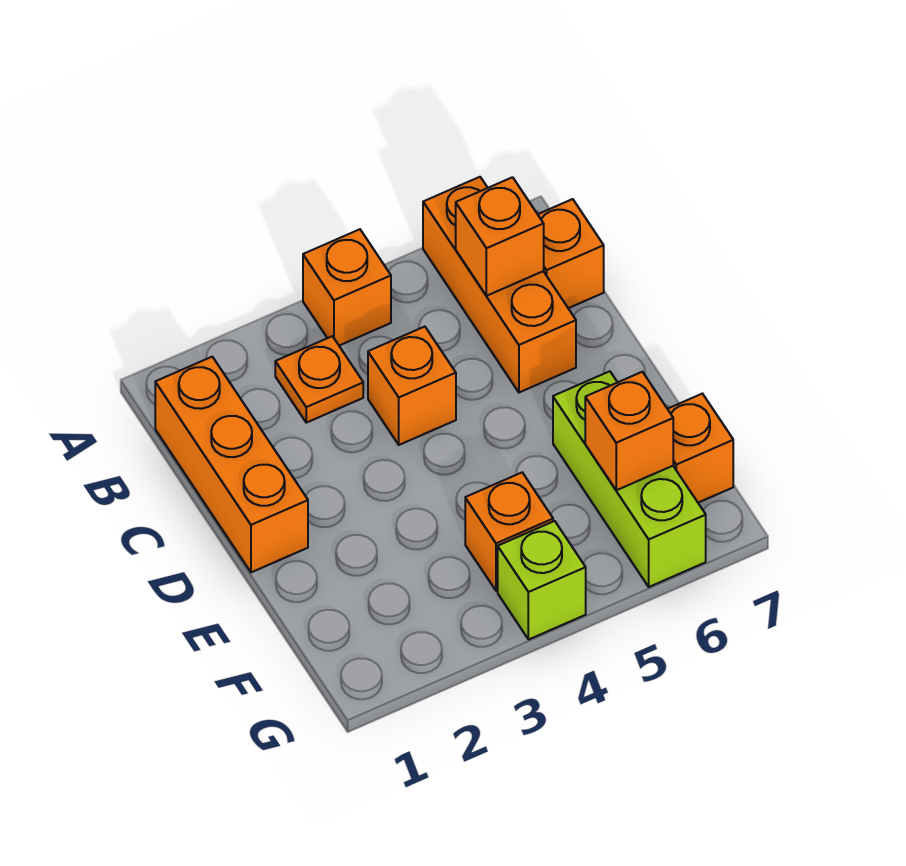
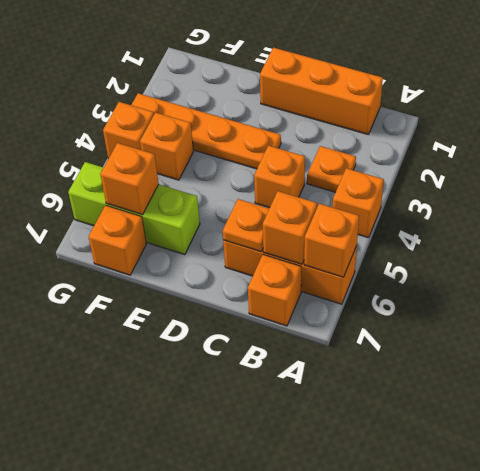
none -> orange 1x1 brick [304,204,359,277]
none -> orange 1x1 plate [223,199,269,252]
none -> orange 1x4 plate [132,93,281,169]
lime 1x1 brick [498,521,586,640] -> orange 1x1 brick [103,102,154,159]

